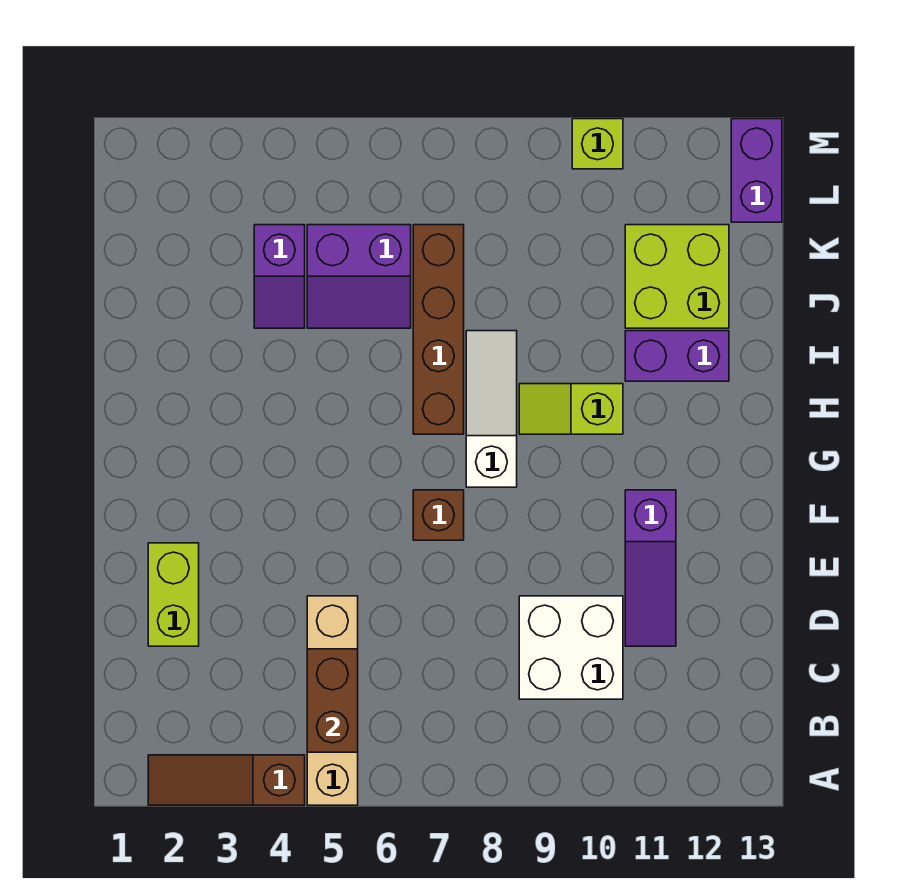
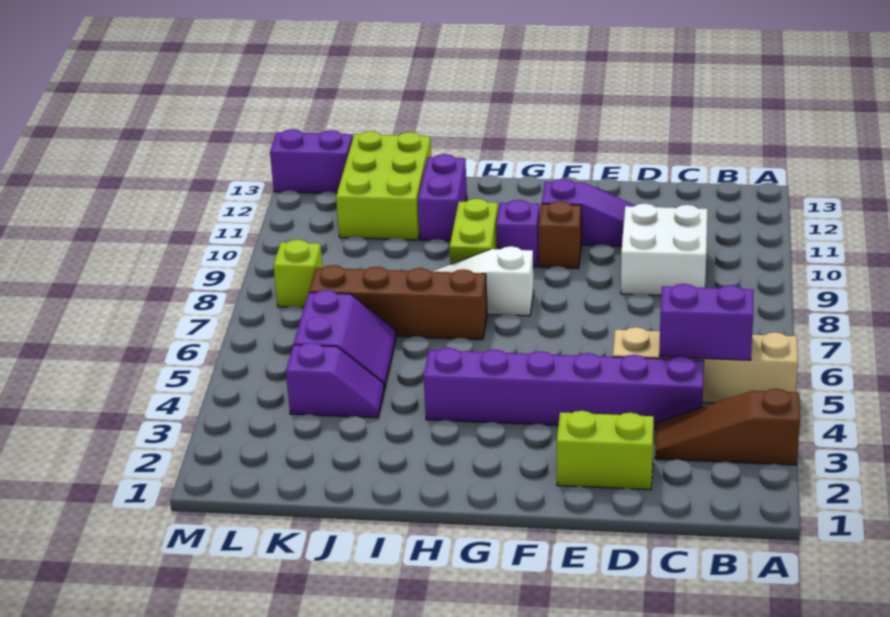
brown 1x3 slope [148,755,305,805] -> brown 1x3 slope turned to [655,389,800,465]
brown 1x2 brick [307,649,358,752] -> purple 1x2 brick [659,284,753,360]
none -> purple 1x6 brick [424,348,704,429]
brown 1x1 brick [413,490,464,540] -> brown 1x1 brick moved to [538,201,581,268]
none -> purple 1x1 brick [496,200,540,267]
lime 1x2 slope [519,384,623,434] -> lime 1x2 brick [450,199,498,264]
lime 2x2 brick [625,225,729,328] -> lime 2x3 brick [336,131,431,240]
lime 1x1 brick [572,119,623,169] -> lime 1x1 brick moved to [273,240,323,308]

